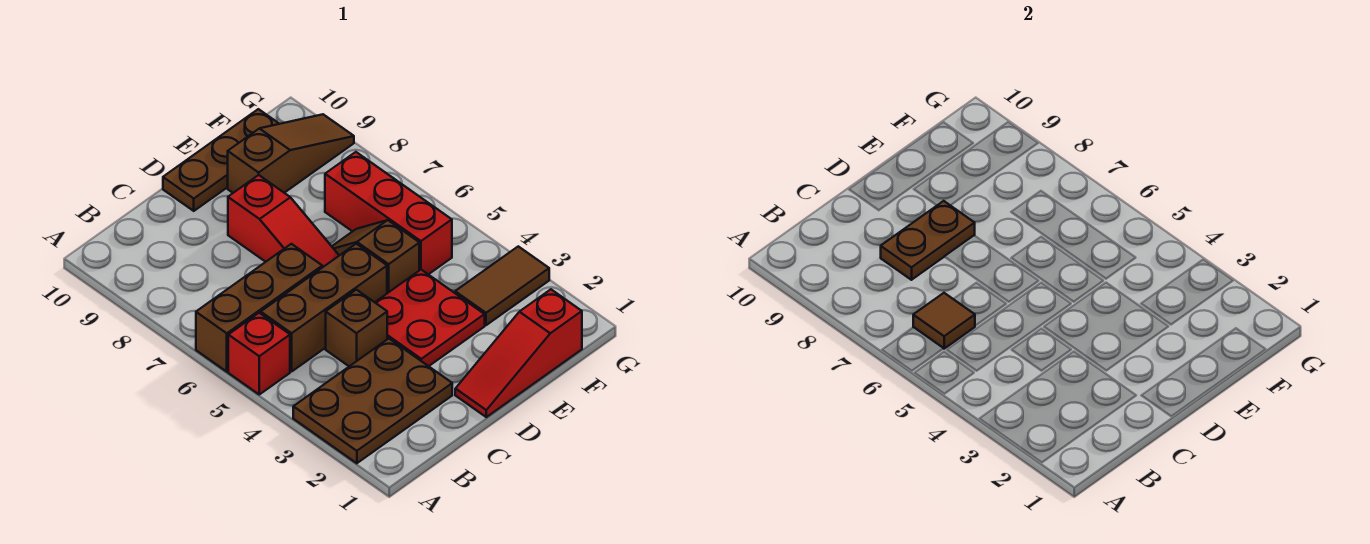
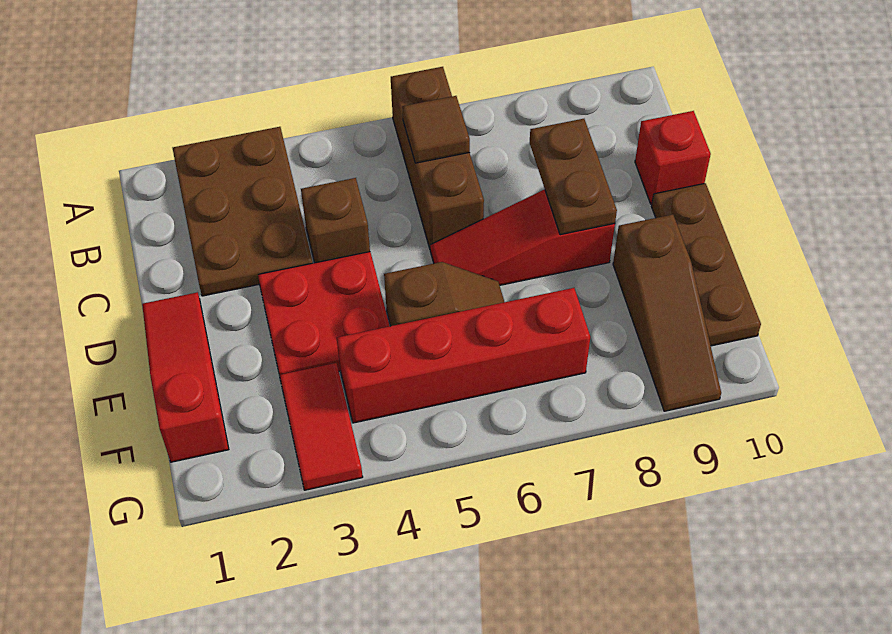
red 1x1 brick [228,313,290,394] -> red 1x1 brick moved to [635,111,711,204]
brown 1x3 brick [261,244,387,371] -> none
brown 1x2 tile [455,246,549,325] -> red 1x2 tile [280,363,363,490]
red 1x3 brick [325,152,452,274] -> red 1x4 brick [337,288,590,423]

